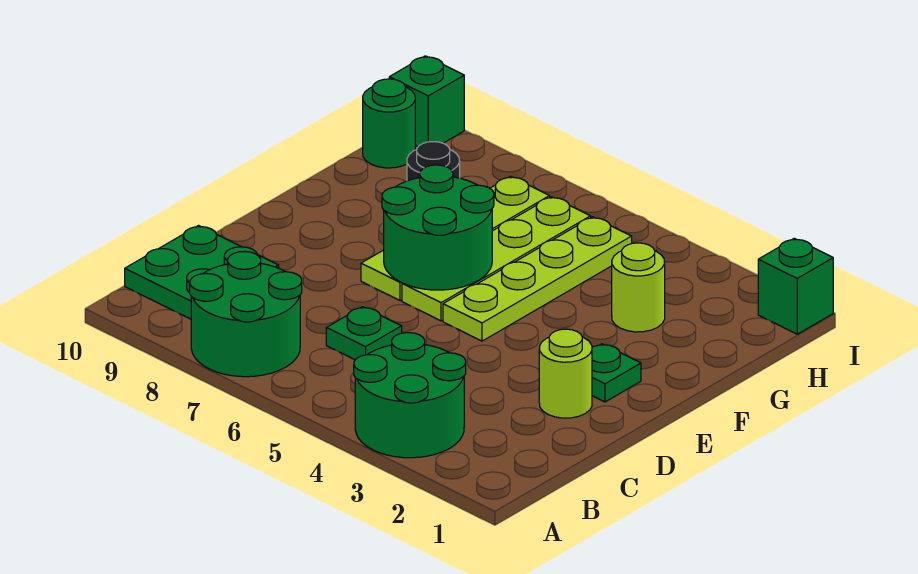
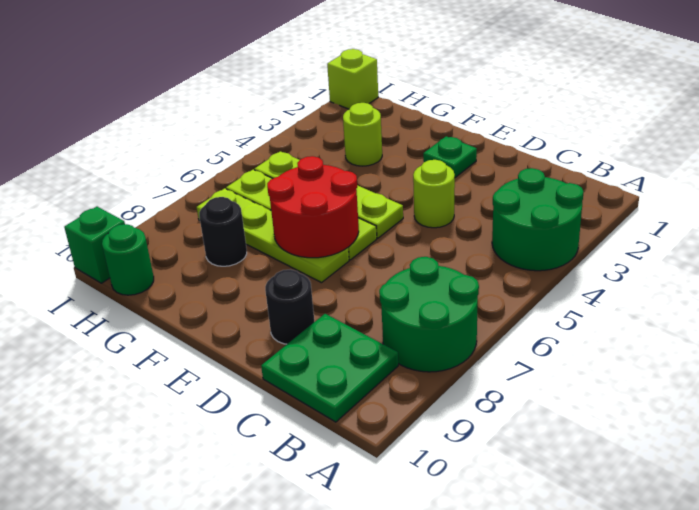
green 1x1 plate [326,307,402,360] -> none
lime 1x1 round brick [539,329,592,418] -> lime 1x1 round brick moved to [413,160,455,228]
none -> black 1x1 round brick [265,269,314,344]
green 2x2 round brick [382,165,494,290] -> red 2x2 round brick [267,156,359,258]
green 1x1 brick [758,238,833,334] -> lime 1x1 brick [327,49,378,109]

